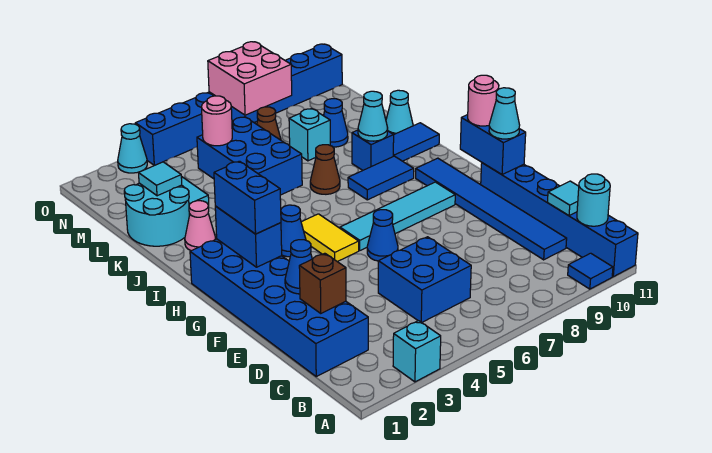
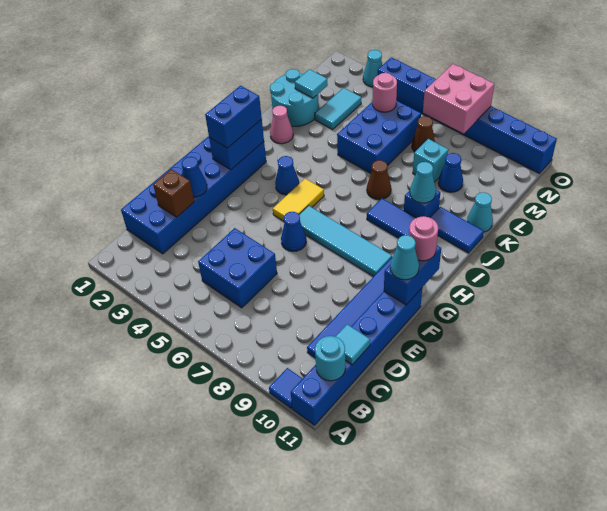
cyan 1x1 brick [393,321,441,382] -> none

